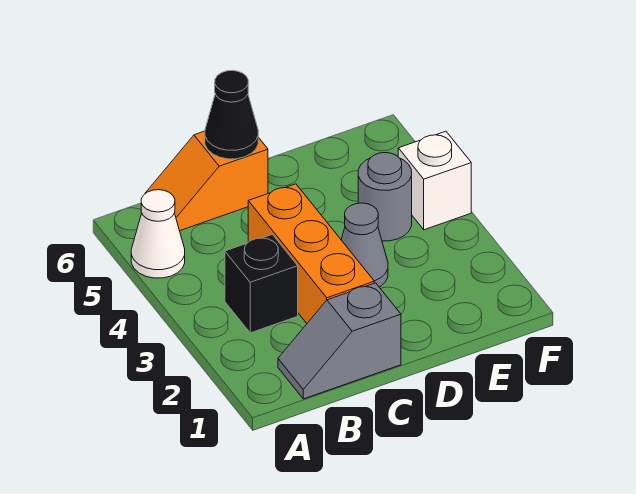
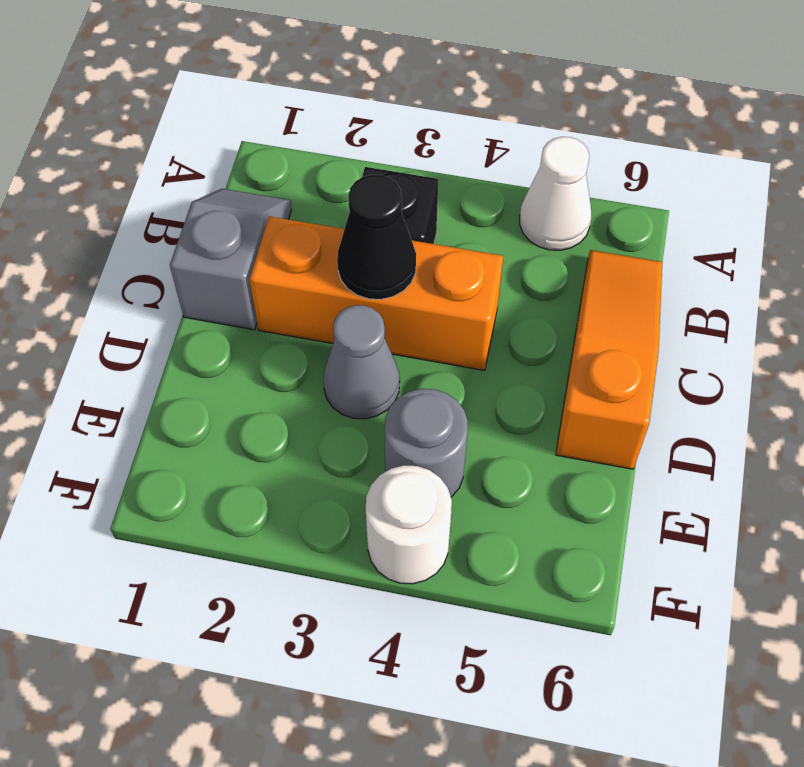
orange 1x2 slope [145,131,268,231] -> orange 1x3 slope [556,250,662,469]
black 1x1 cone [205,71,258,159] -> black 1x1 cone moved to [337,175,416,299]
white 1x1 brick [398,131,471,230] -> white 1x1 round brick [365,465,452,584]

